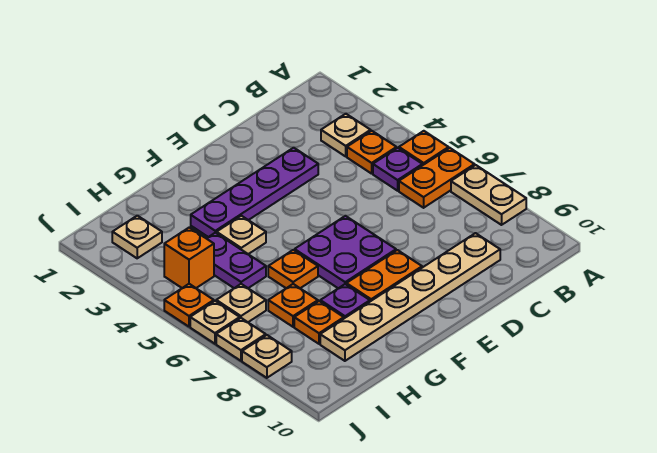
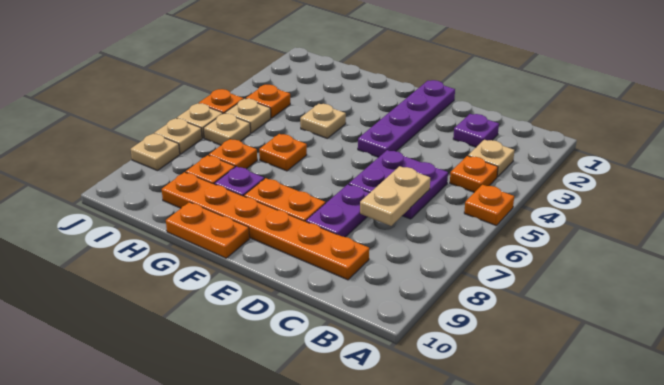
orange 1x2 plate [399,148,475,208] -> orange 1x2 plate moved to [166,202,249,258]
tan 1x2 plate [451,165,526,225] -> tan 1x2 plate moved to [360,166,430,226]
purple 1x1 plate [373,148,422,191] -> purple 1x1 plate moved to [453,114,499,147]
tan 1x6 plate [320,233,500,361] -> orange 1x6 plate [162,172,369,280]
purple 1x4 plate [191,148,318,237] -> purple 1x4 plate turned to [358,80,455,157]
purple 2x2 plate [295,216,396,288] -> purple 2x2 plate moved to [349,150,448,219]
purple 1x2 plate [206,233,266,288] -> purple 1x2 plate moved to [306,184,370,237]
tan 1x1 plate [112,216,162,258] -> tan 1x1 plate moved to [225,99,271,133]
orange 1x1 brick [164,228,214,288] -> orange 1x1 plate [246,85,290,118]

